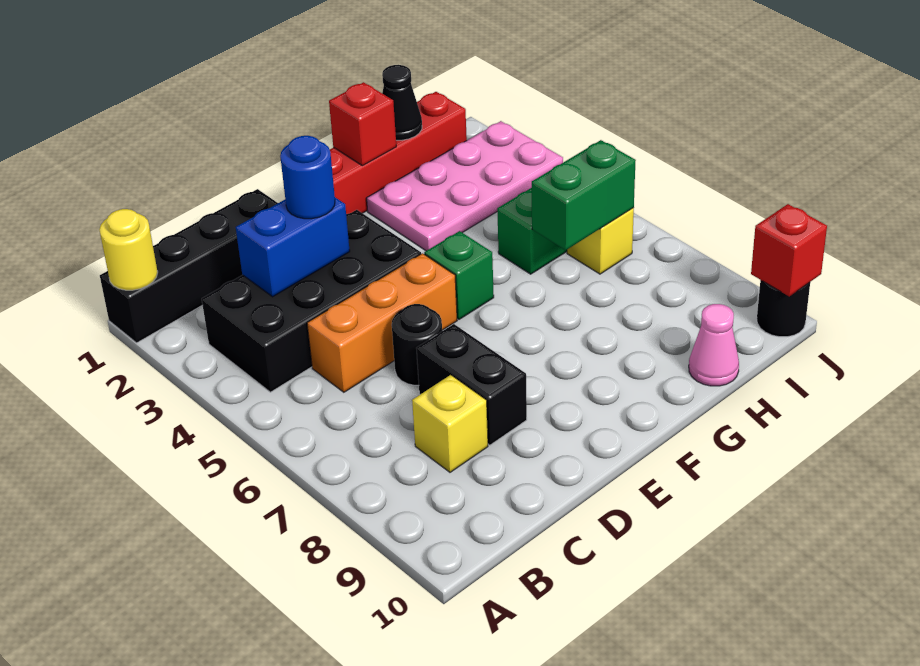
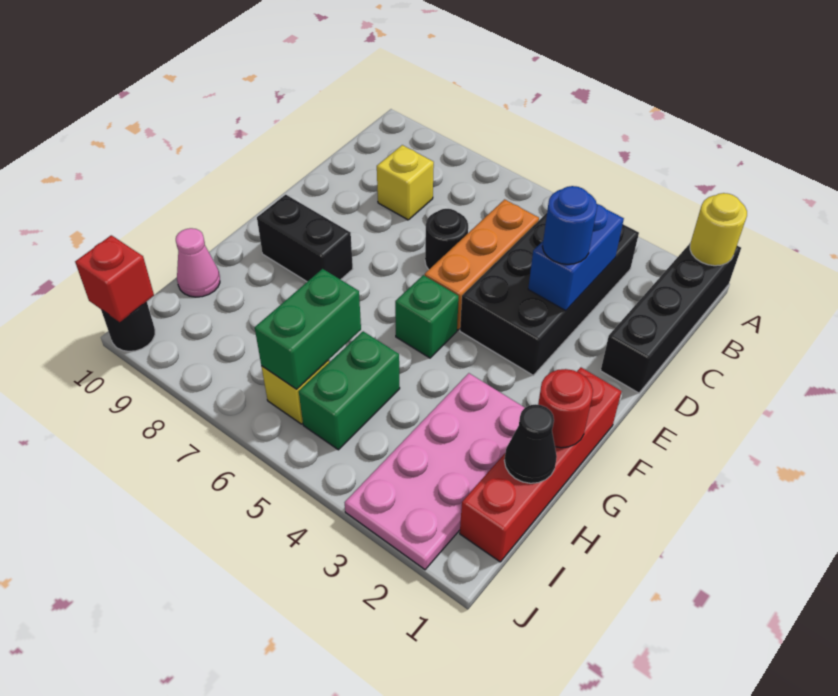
black 1x2 brick [416,324,527,445] -> black 1x2 brick moved to [257,195,353,282]
red 1x1 brick [329,82,396,166] -> red 1x1 round brick [538,369,593,448]

